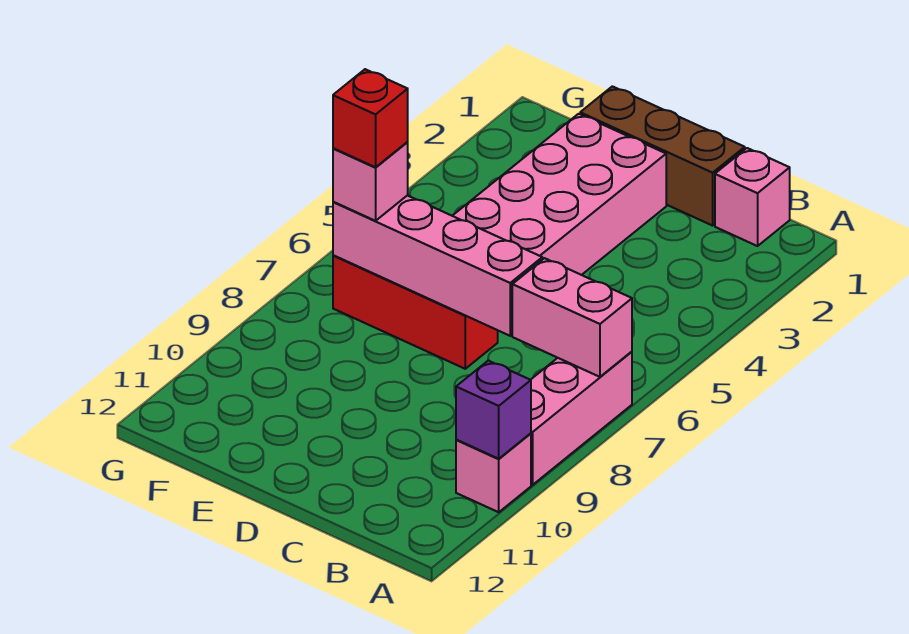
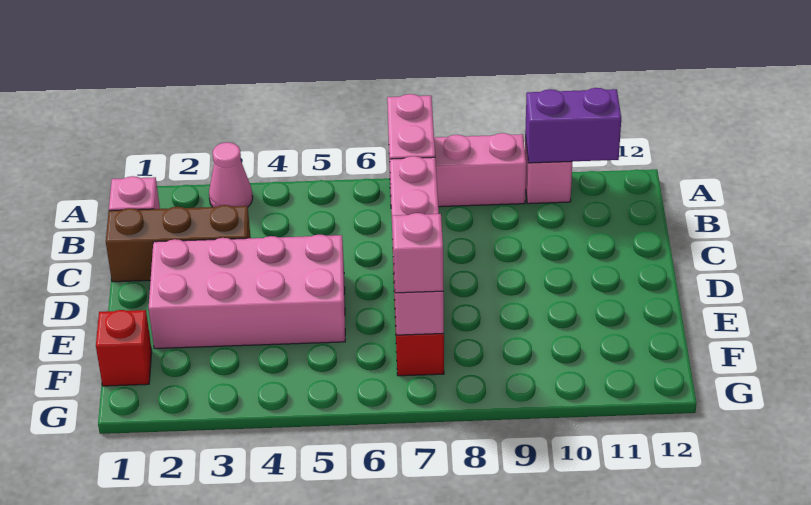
none -> pink 1x1 cone [209,142,253,207]
purple 1x1 brick [456,361,531,459] -> purple 1x2 brick [525,88,621,163]
brown 1x3 brick [580,86,745,226] -> brown 1x3 brick turned to [106,205,251,282]
red 1x1 brick [333,69,408,167] -> red 1x1 brick moved to [96,310,152,386]

